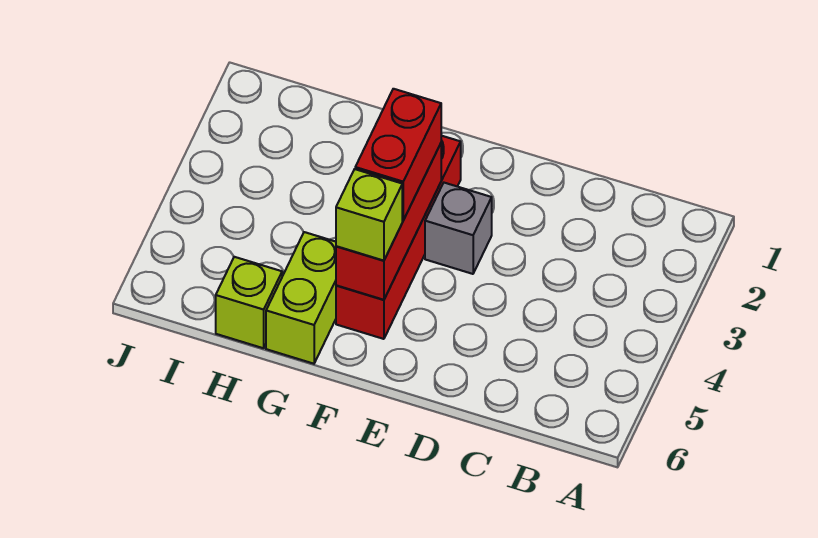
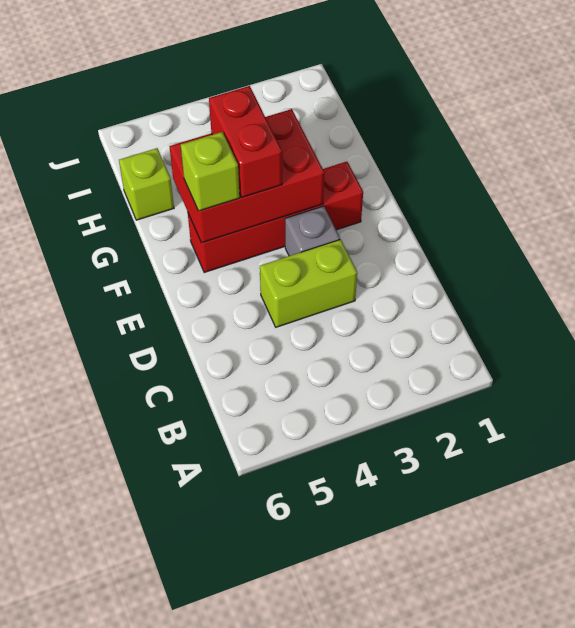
red 1x3 brick [336,144,441,300] -> red 2x3 brick [170,109,324,243]
red 1x2 brick [355,89,441,220] -> red 1x2 brick turned to [209,86,282,197]
lime 1x2 brick [266,232,336,364] -> lime 1x2 brick moved to [260,239,357,327]

